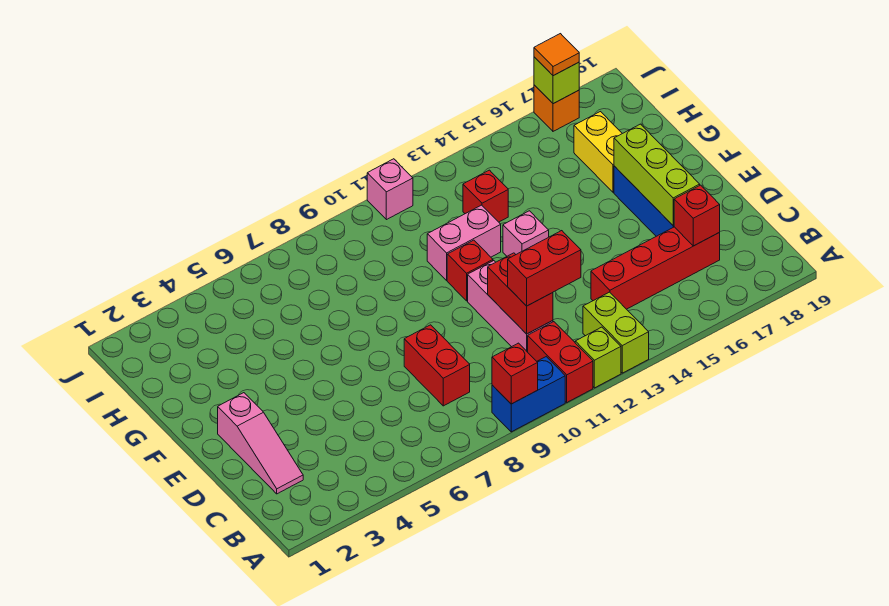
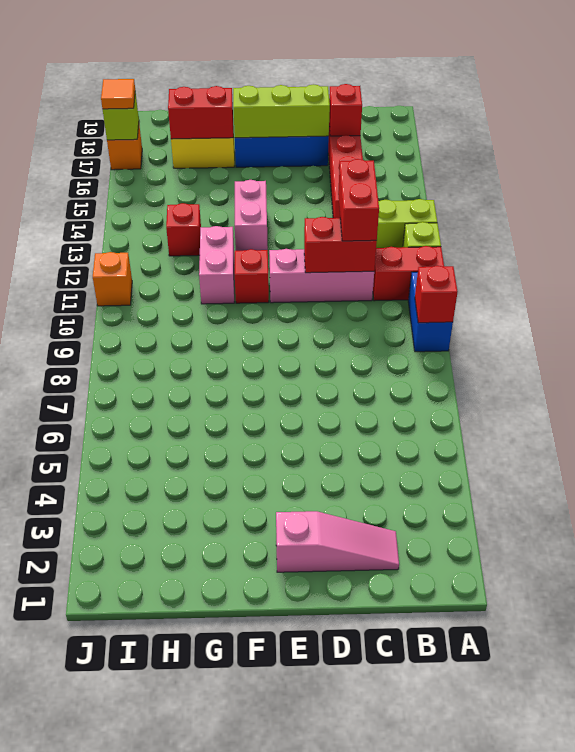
red 1x2 brick [404,325,470,406] -> red 1x2 brick moved to [168,86,233,139]
pink 1x1 brick [503,211,549,256] -> pink 1x2 brick [235,180,268,251]
pink 1x1 brick [367,159,413,220] -> orange 1x1 brick [93,252,132,306]

